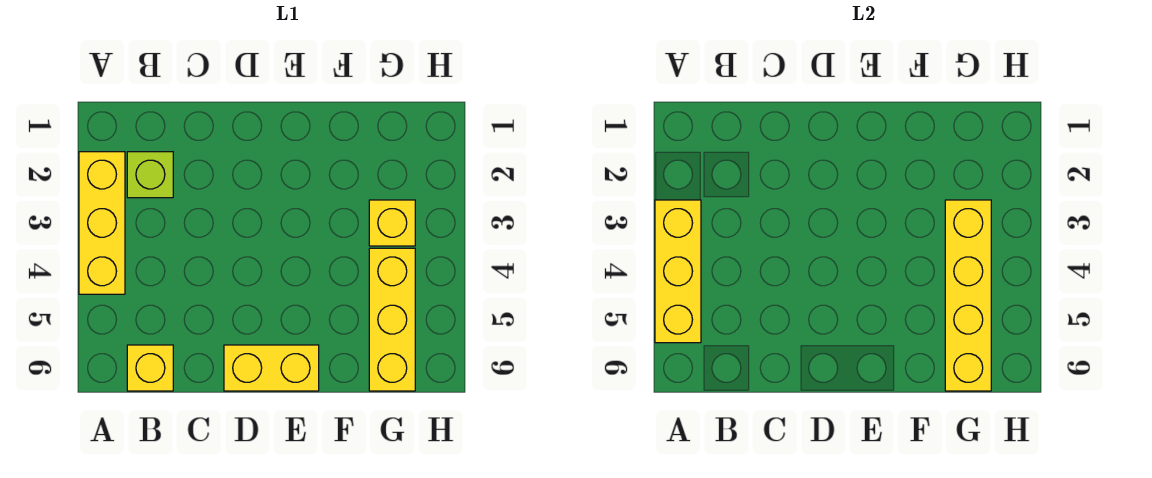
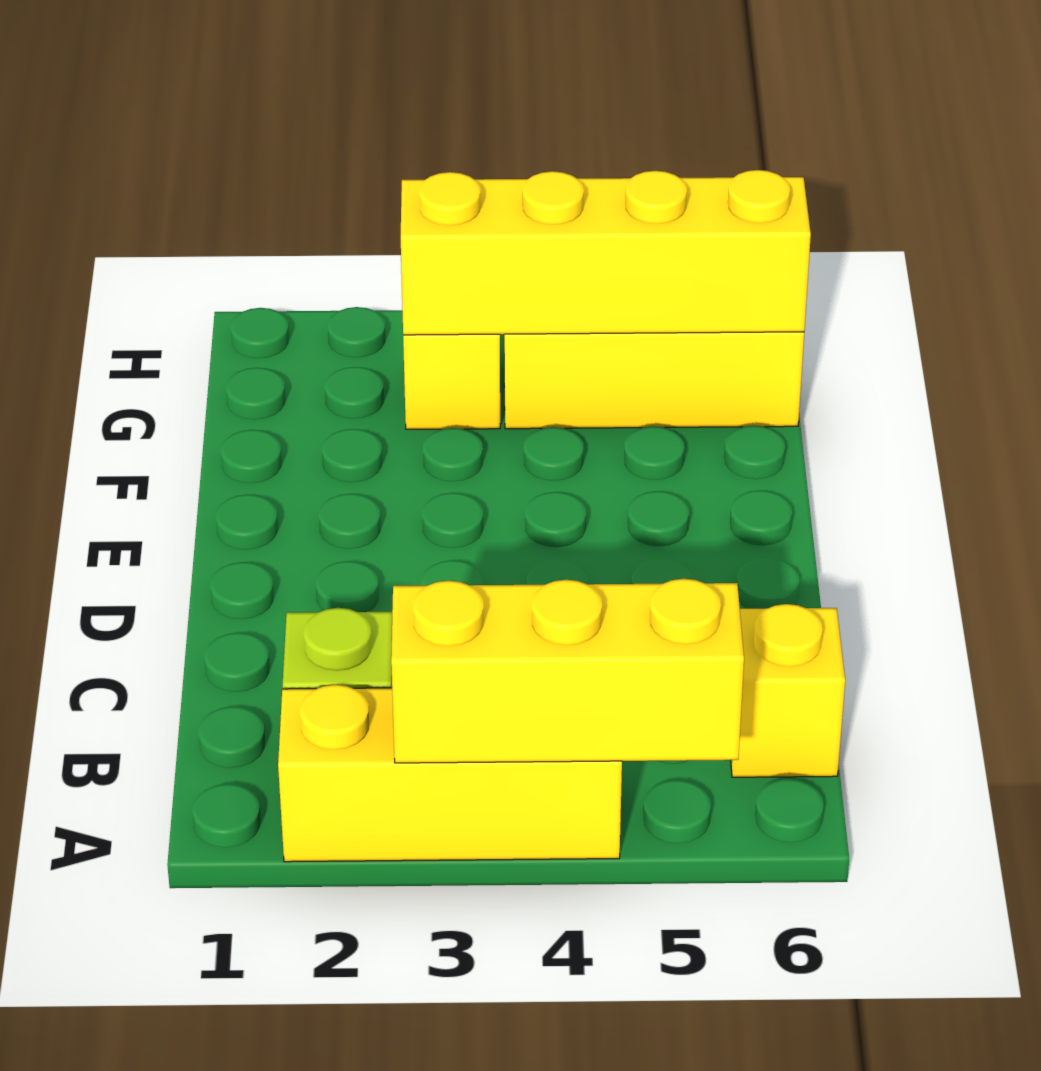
yellow 1x2 brick [224,345,319,391] -> none

